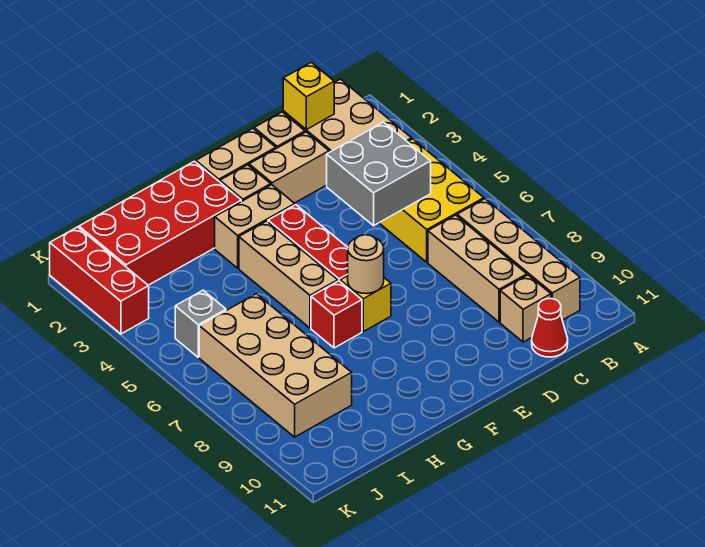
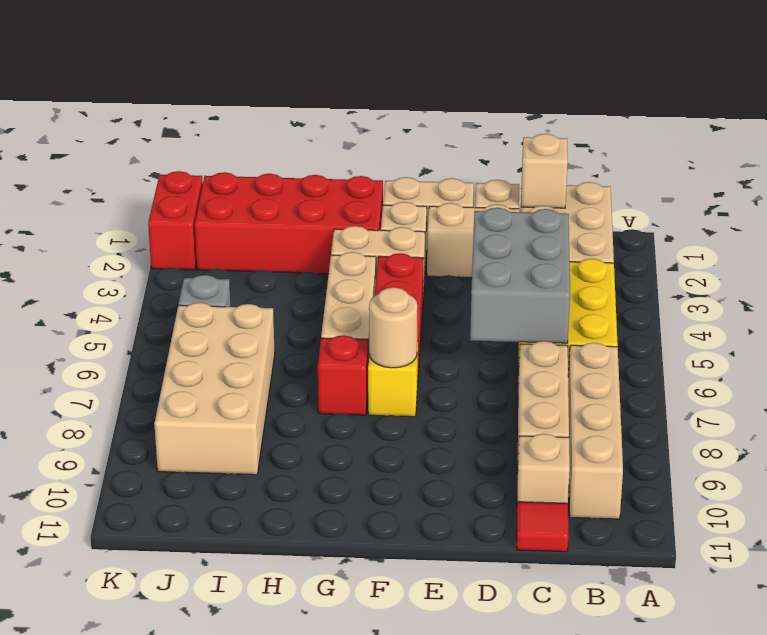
yellow 1x1 brick [283,62,334,130] -> tan 1x1 brick [521,134,568,208]
grey 2x2 brick [327,122,431,226] -> grey 2x3 brick [470,208,570,343]
red 1x1 cone [532,299,568,357] -> red 1x1 tile [517,502,568,552]
red 1x3 brick [50,227,149,334] -> red 1x2 brick [148,171,203,270]

